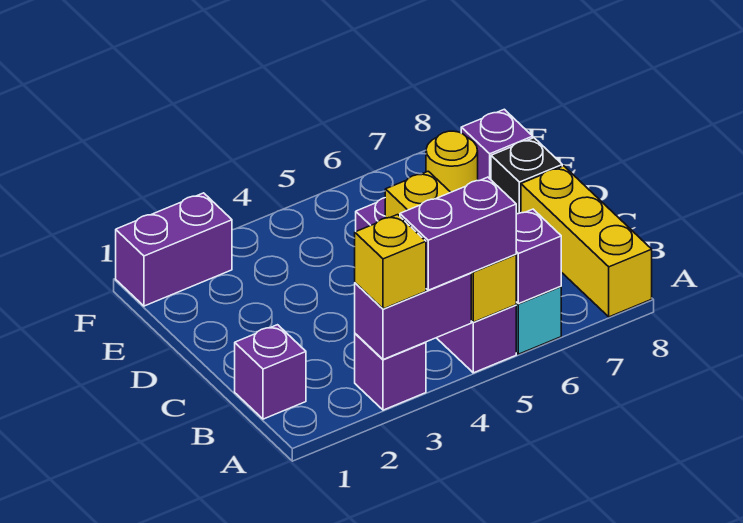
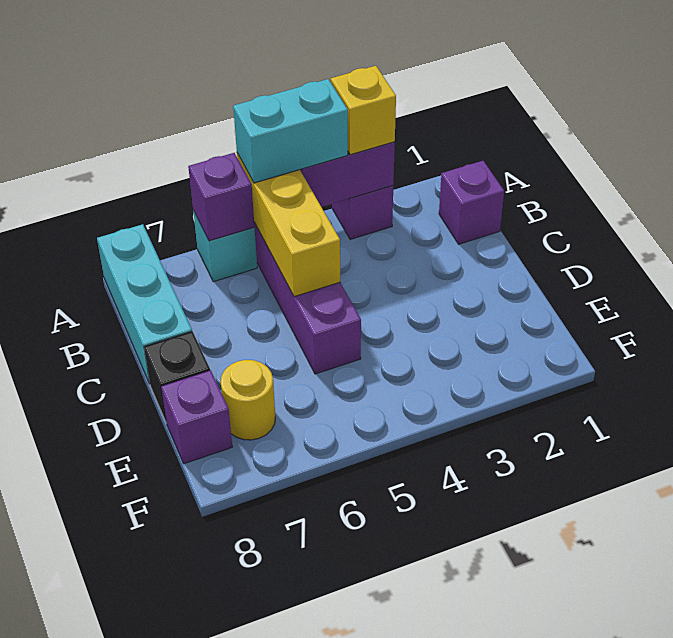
purple 1x2 brick [400,177,516,290] -> cyan 1x2 brick [233,79,348,183]
yellow 1x3 brick [521,166,652,317] -> cyan 1x3 brick [97,224,192,384]
purple 1x2 brick [116,193,232,306] -> none

